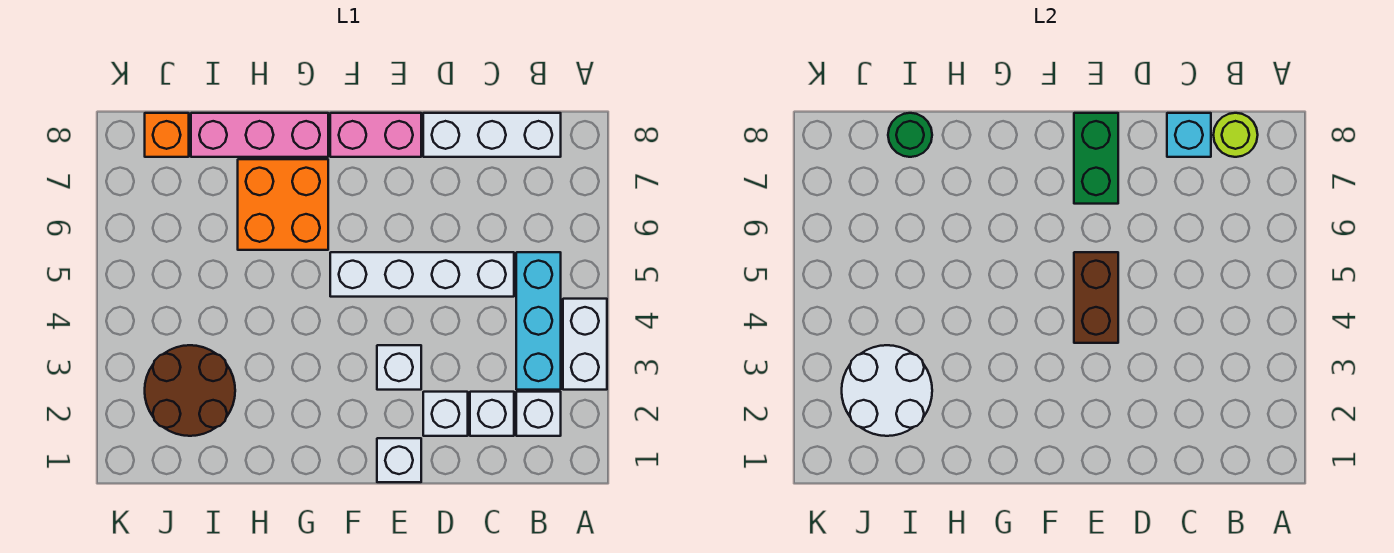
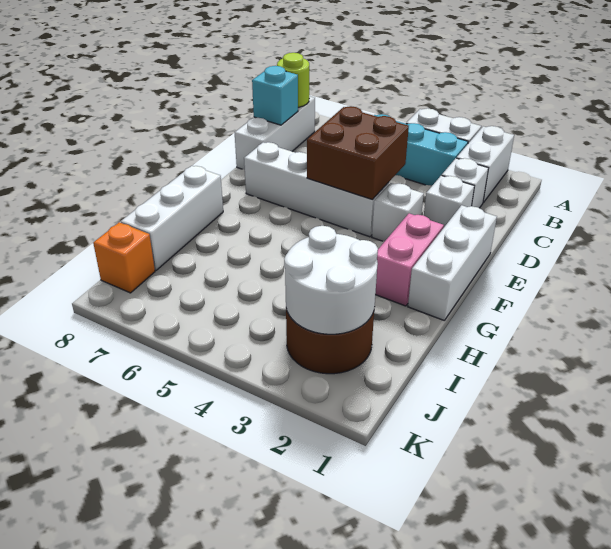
white 1x1 brick [516,392,561,436] -> white 1x2 brick [456,126,514,203]
white 1x4 brick [330,252,514,297] -> white 1x4 brick turned to [244,142,389,237]
white 1x1 brick [377,438,421,482] -> white 1x3 brick [408,205,497,320]
brown 1x2 brick [1074,252,1118,343] -> brown 2x2 brick [307,106,409,199]
green 1x2 brick [1074,113,1118,204] -> none
pink 1x2 brick [330,113,421,157] -> pink 1x2 brick moved to [375,213,444,306]
orange 2x2 brick [238,159,328,250] -> none
pink 1x3 brick [191,113,328,157] -> white 1x3 brick [121,166,223,270]
green 1x1 round brick [888,113,932,157] -> none

